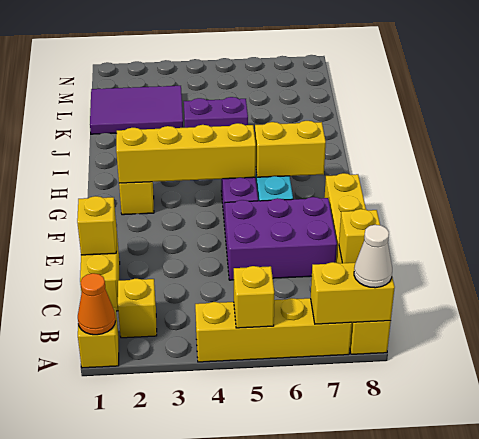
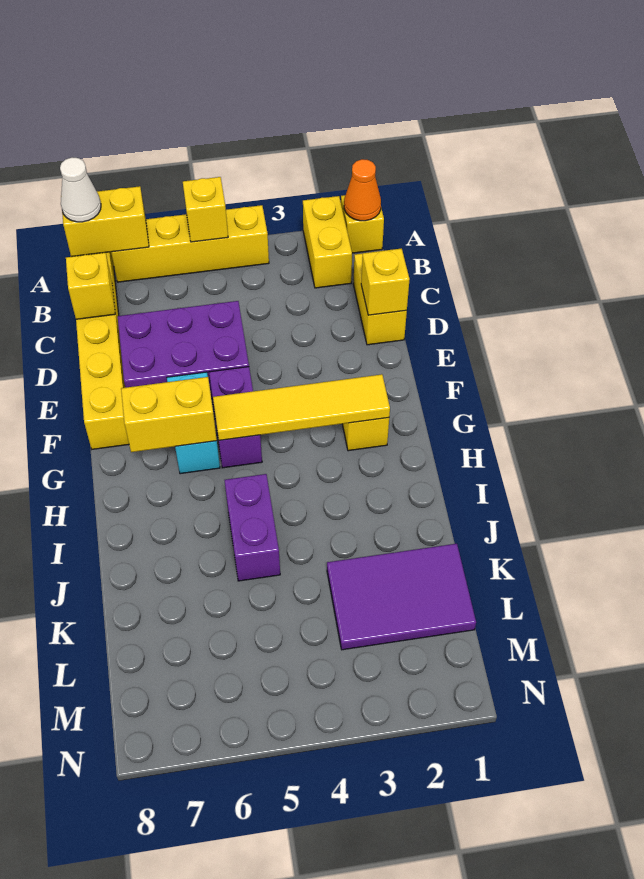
yellow 1x1 brick [118,279,157,338] -> yellow 1x2 brick [303,196,352,288]
yellow 1x4 brick [116,123,256,183] -> yellow 1x4 tile [213,374,390,440]
purple 1x2 brick [184,97,248,128] -> purple 1x2 brick turned to [224,474,280,581]

